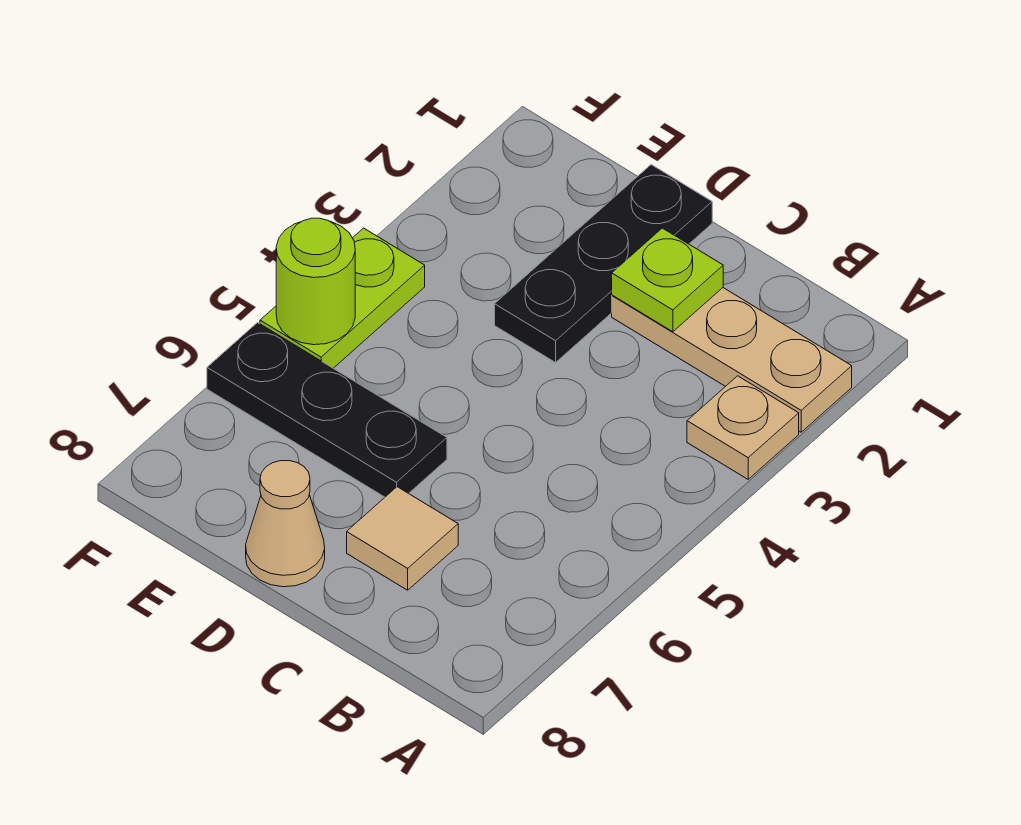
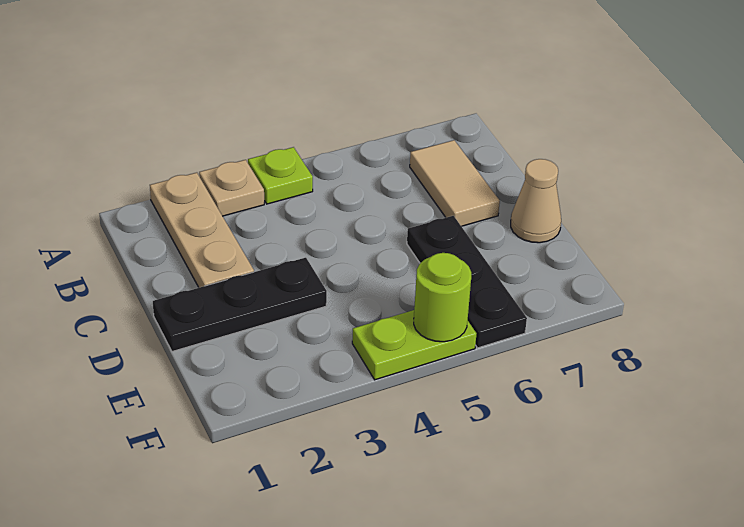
lime 1x1 plate [612,228,723,332] -> lime 1x1 plate moved to [248,147,313,204]
tan 1x1 tile [347,487,458,590] -> tan 1x2 tile [410,140,500,226]

